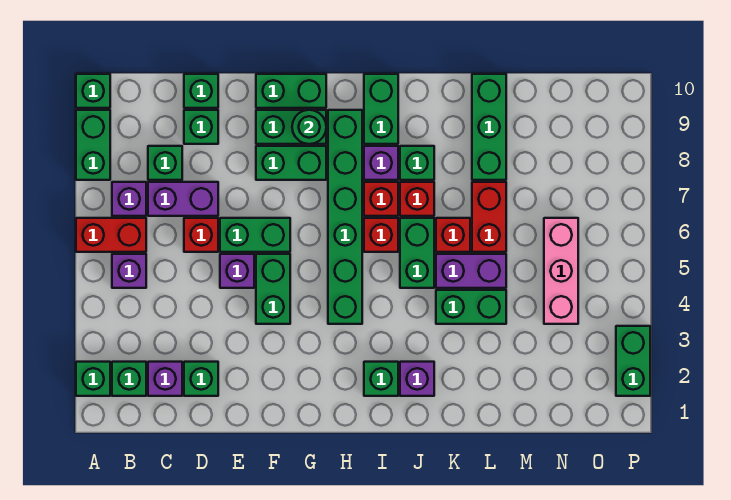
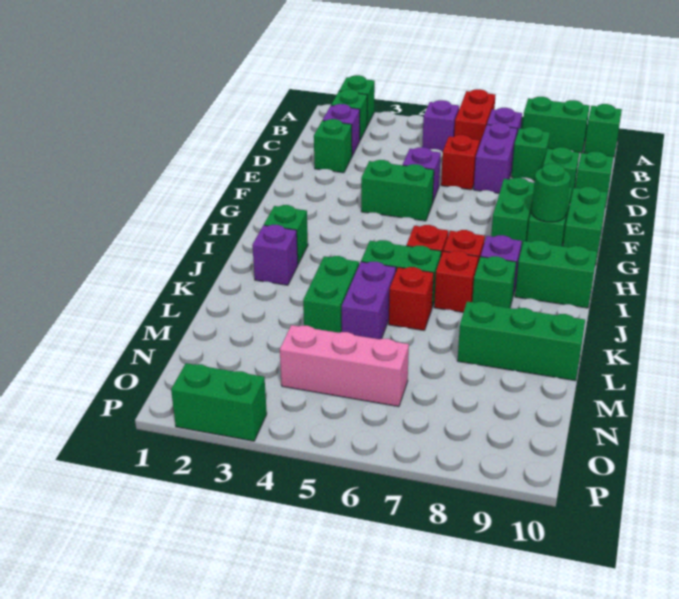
green 1x2 brick [220,218,290,252] -> none
green 1x6 brick [328,110,362,324] -> none
red 1x2 brick [472,182,506,252] -> none

